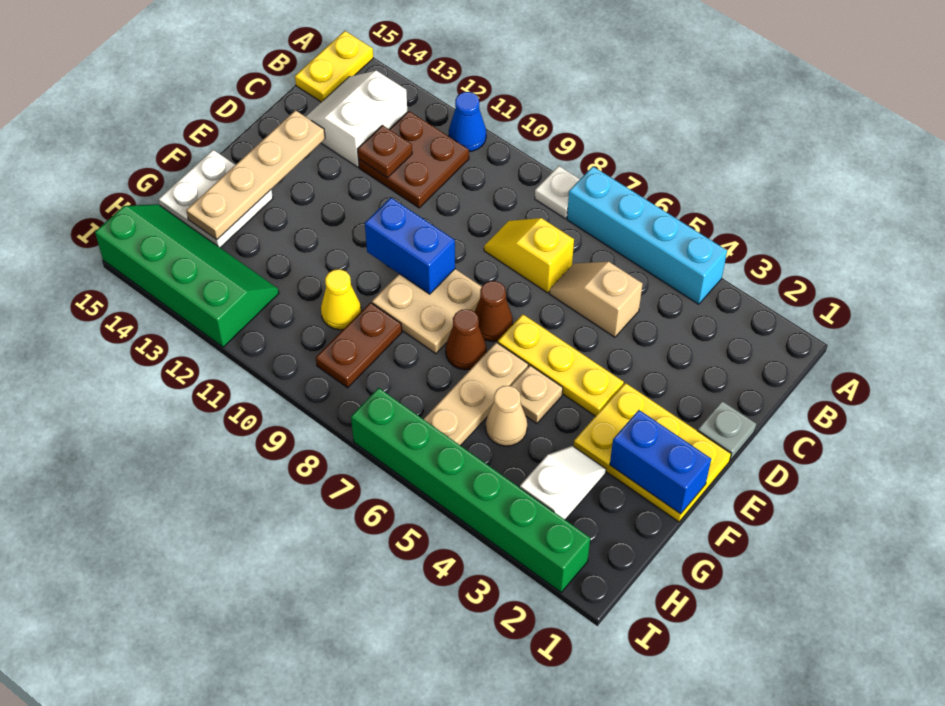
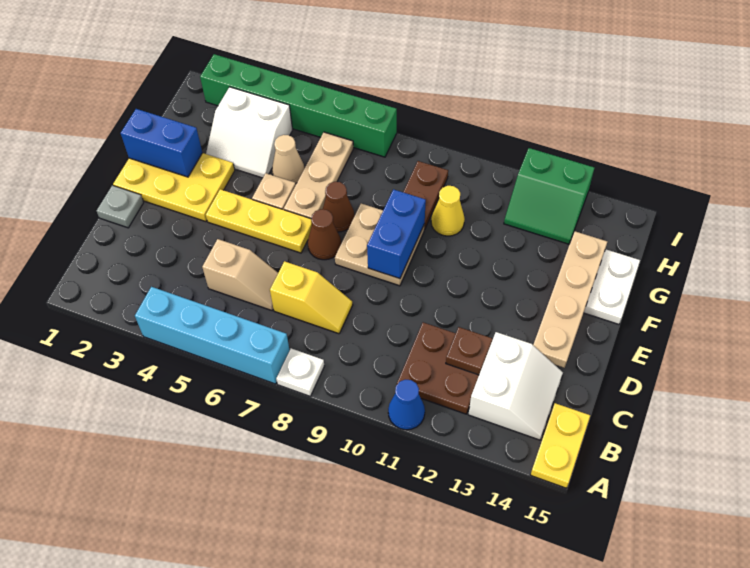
blue 1x2 brick [365,198,455,294] -> blue 1x2 brick turned to [367,189,426,279]
white 1x2 slope [520,446,606,520] -> white 2x2 slope [206,87,292,178]
green 2x4 slope [95,204,279,347] -> green 2x2 slope [504,148,594,244]

